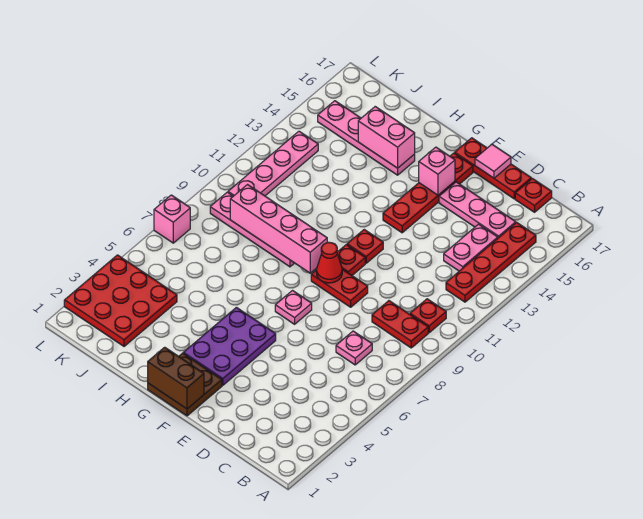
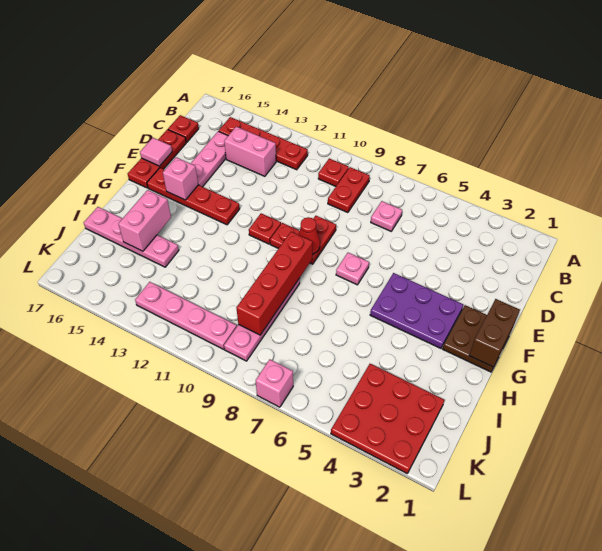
pink 1x2 plate [444,224,498,271] -> pink 1x2 brick [224,127,276,176]
pink 1x4 brick [230,185,327,273] -> red 1x4 brick [236,232,313,335]
pink 1x4 plate [318,101,415,175] -> pink 1x4 plate turned to [84,207,179,267]

